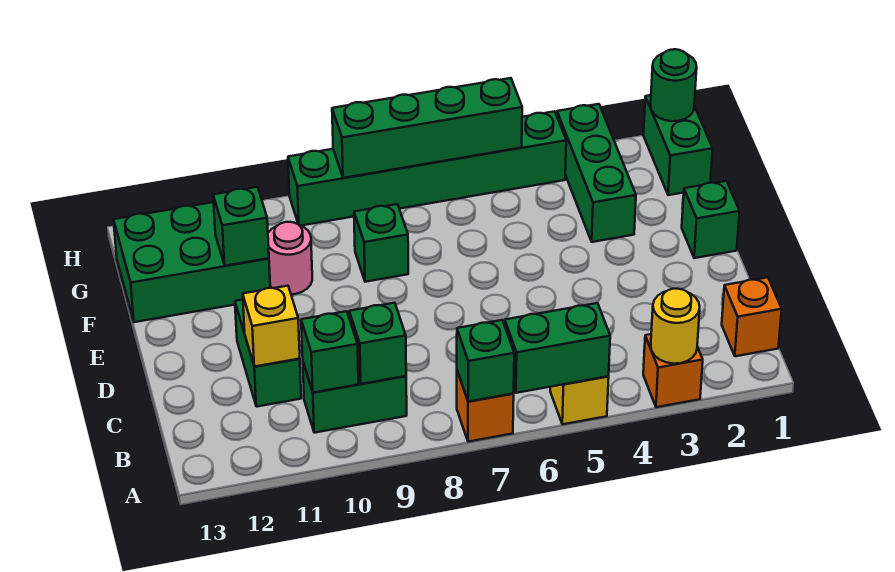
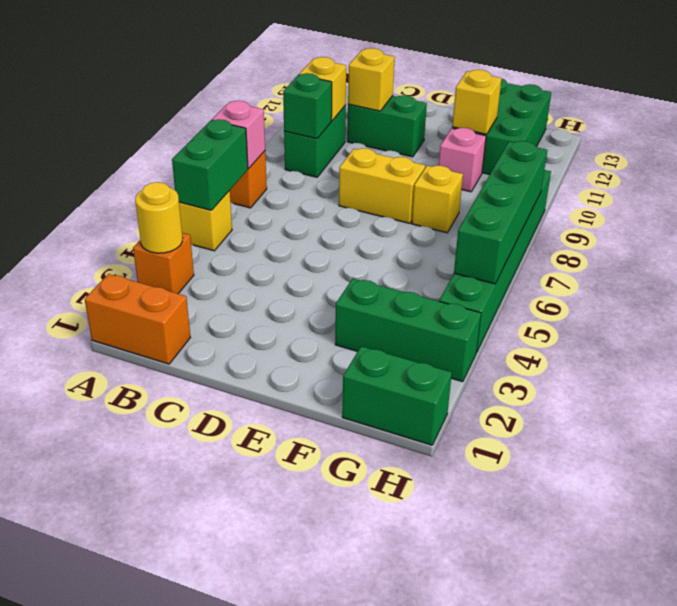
green 1x1 brick [457,320,514,402] -> pink 1x1 brick [212,101,265,168]
orange 1x1 brick [722,277,782,356] -> orange 1x2 brick [85,274,190,364]
green 1x1 brick [301,311,358,393] -> yellow 1x1 brick [299,57,346,121]
none -> yellow 1x2 brick [339,148,425,223]
green 1x1 brick [682,181,740,258] -> none
green 1x1 brick [354,204,408,282] -> yellow 1x1 brick [412,166,463,233]
pink 1x1 round brick [268,222,312,294] -> pink 1x1 brick [439,128,486,192]
green 1x1 brick [213,187,269,266] -> yellow 1x1 brick [452,70,502,134]
green 1x1 round brick [651,49,697,121] -> none

